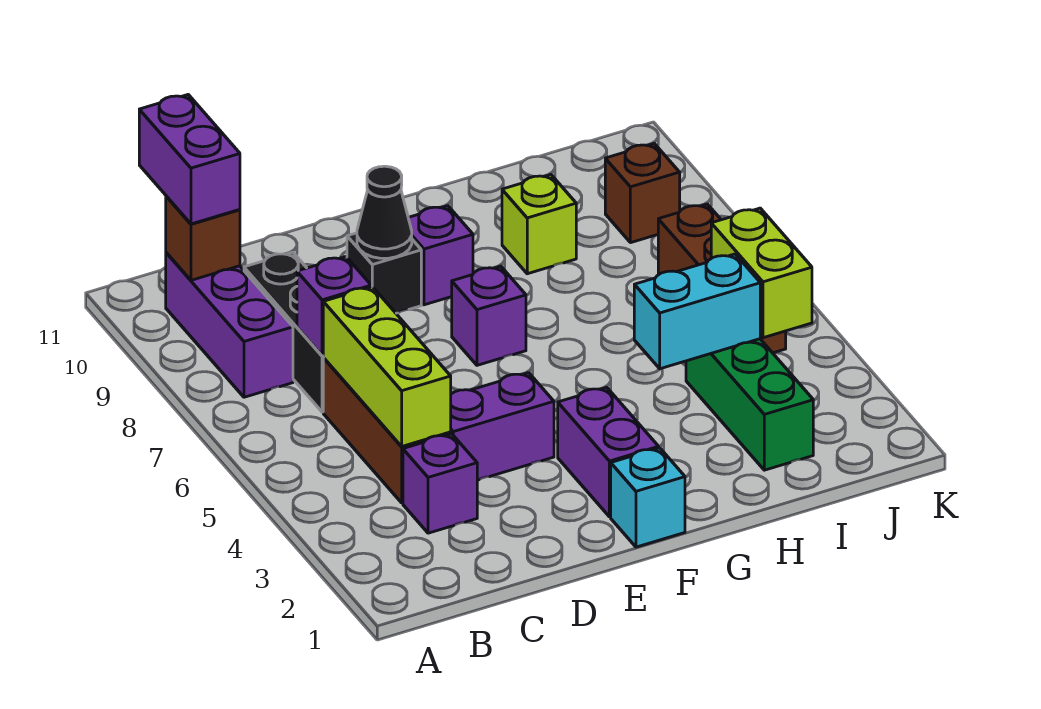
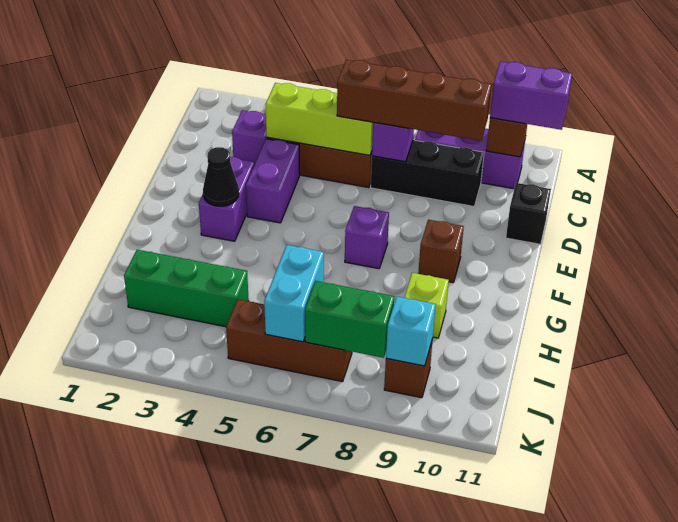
none -> brown 1x4 brick [337,60,492,141]
black 1x1 brick [347,233,421,313] -> black 1x1 brick moved to [506,183,551,244]
black 1x1 cone [357,166,412,258] -> black 1x1 cone moved to [203,147,239,206]
cyan 1x1 brick [611,448,685,547] -> cyan 1x1 brick moved to [386,297,436,366]
purple 1x2 brick [558,387,659,517] -> purple 1x2 brick turned to [199,157,254,241]
purple 1x1 brick [408,206,473,305] -> brown 1x1 brick [418,220,464,283]
cyan 1x2 brick [634,254,760,369] -> cyan 1x2 brick moved to [264,245,324,342]
lime 1x2 brick [711,208,812,338] -> none
none -> green 1x2 brick [305,281,395,358]

